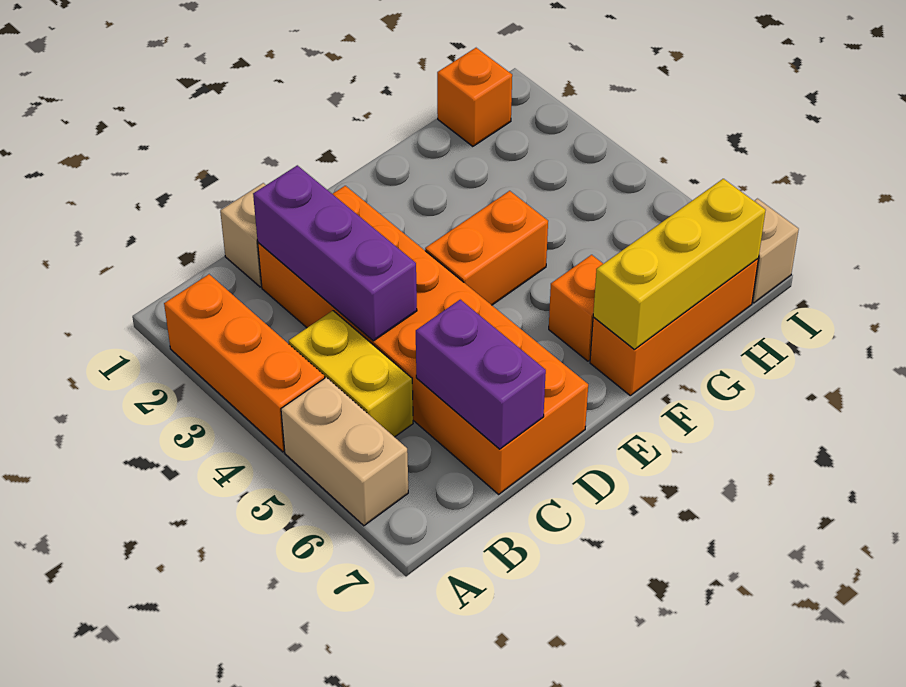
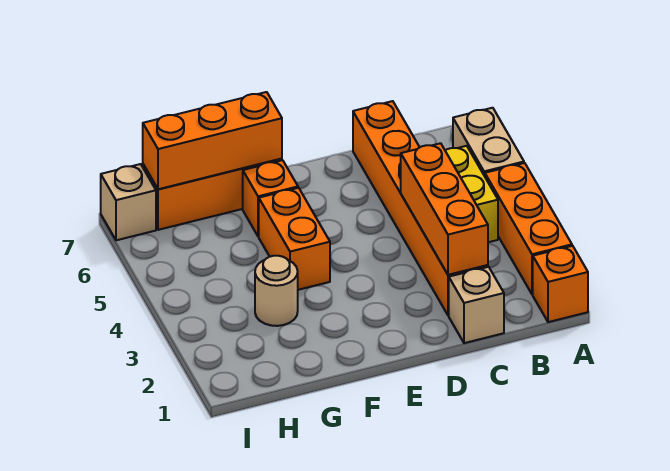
orange 2x6 brick [258,186,588,494] -> orange 1x6 brick [353,101,488,315]
purple 1x3 brick [253,165,417,341] -> orange 1x3 brick [401,143,488,275]
purple 1x2 brick [416,300,546,449] -> none
orange 1x2 brick [425,191,548,305] -> orange 1x2 brick turned to [259,188,330,290]
yellow 1x3 brick [593,179,766,349] -> orange 1x3 brick [143,92,282,189]
none -> tan 1x1 round brick [255,256,298,326]
orange 1x1 brick [437,48,512,146] -> orange 1x1 brick moved to [533,246,588,322]

